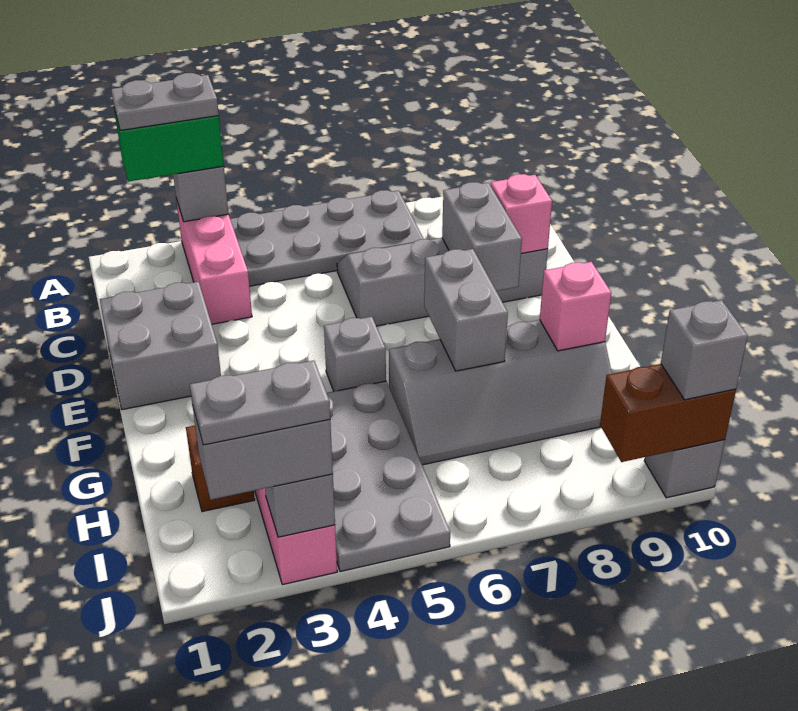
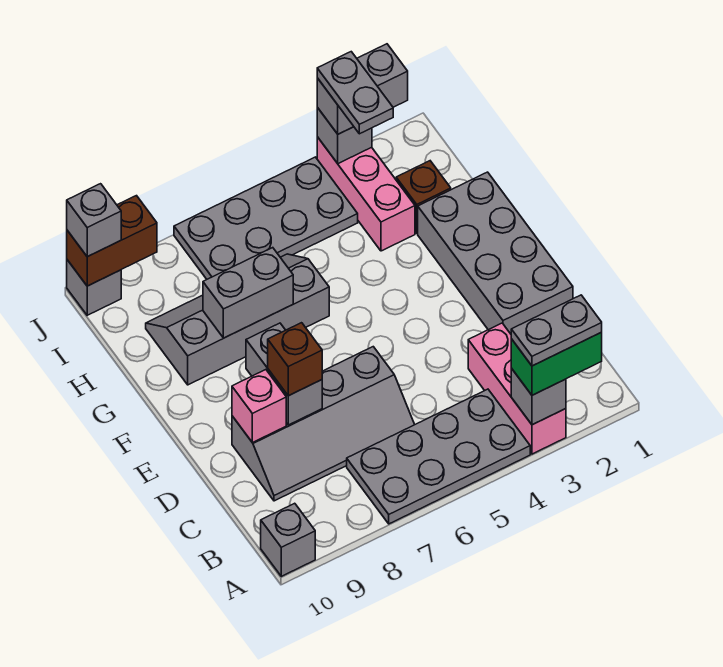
grey 2x2 brick [100,282,221,410] -> grey 2x4 brick [418,172,573,334]
none -> brown 1x1 brick [268,323,322,396]
grey 1x1 brick [324,317,386,391] -> grey 1x1 brick moved to [261,503,315,576]
grey 1x2 brick [424,249,508,371] -> grey 1x2 brick turned to [203,248,293,338]
grey 2x4 plate [327,381,450,572] -> grey 2x4 plate turned to [174,157,358,279]
pink 1x1 brick [540,262,611,351] -> none
grey 1x2 plate [190,360,330,445] -> grey 1x2 plate turned to [317,52,393,134]

